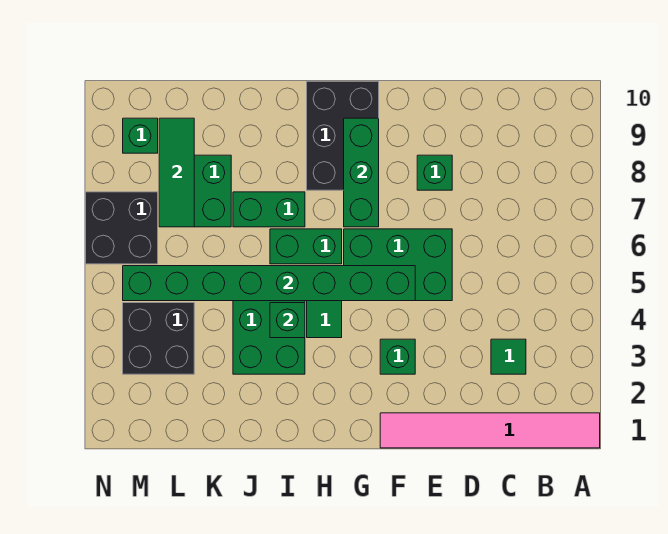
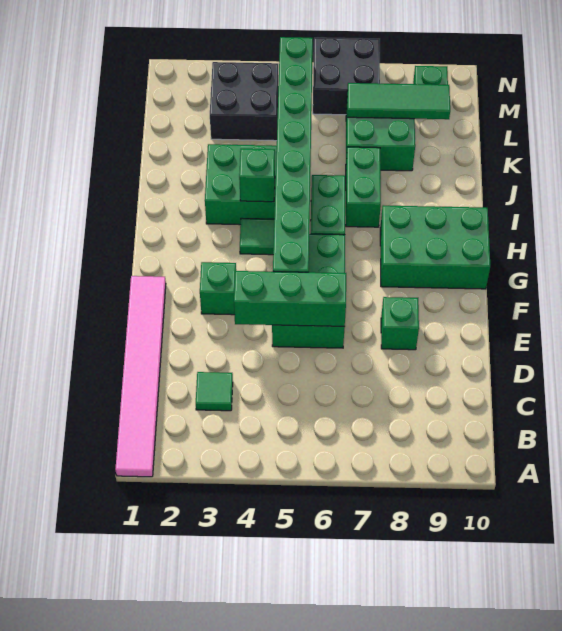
green 1x3 brick [344,118,379,227] -> green 1x3 brick moved to [234,271,346,326]
black 2x3 brick [307,81,379,190] -> green 2x3 brick [380,205,490,289]

